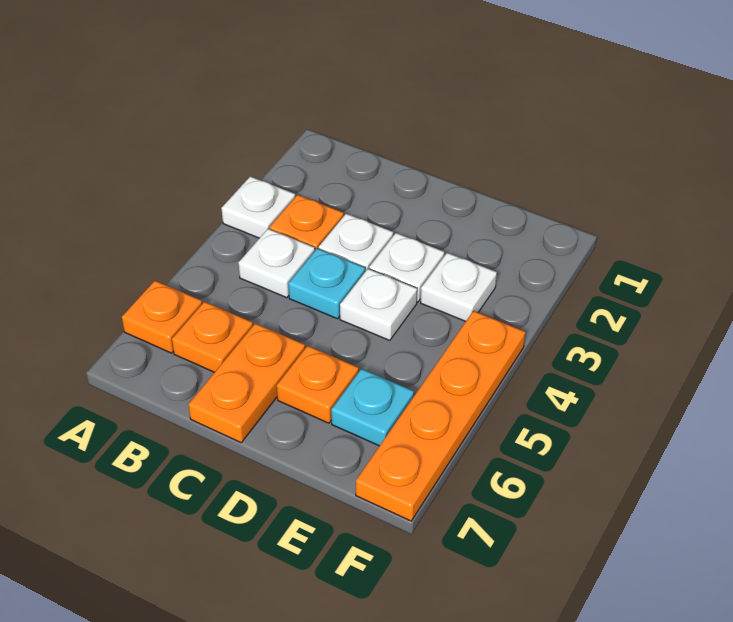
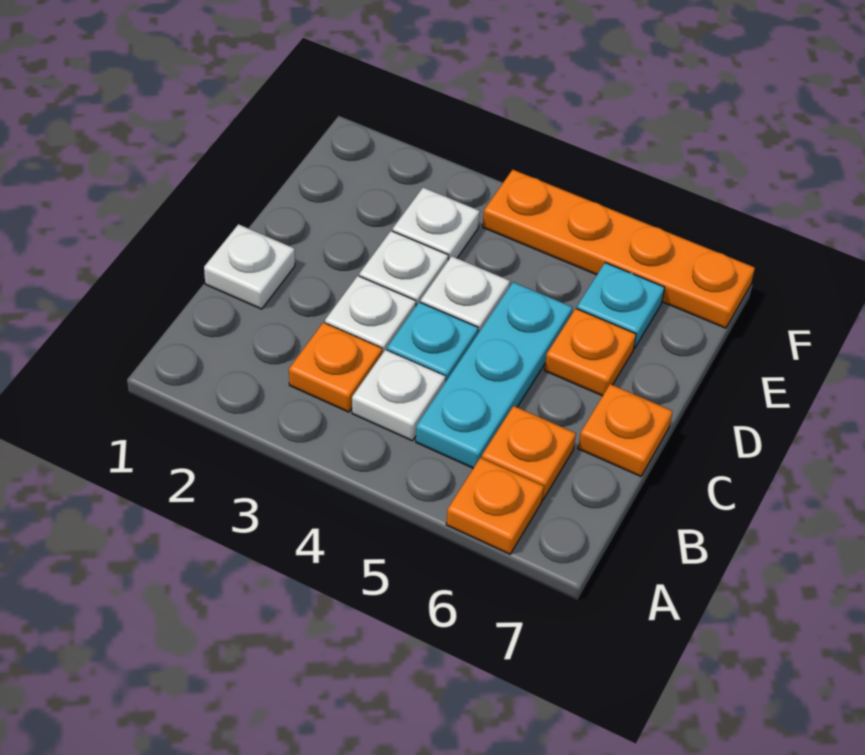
white 1x1 plate [221,176,295,238] -> white 1x1 plate moved to [204,224,295,309]
none -> cyan 1x3 plate [416,282,572,468]
orange 1x2 plate [188,323,305,443] -> orange 1x1 plate [578,384,673,476]

